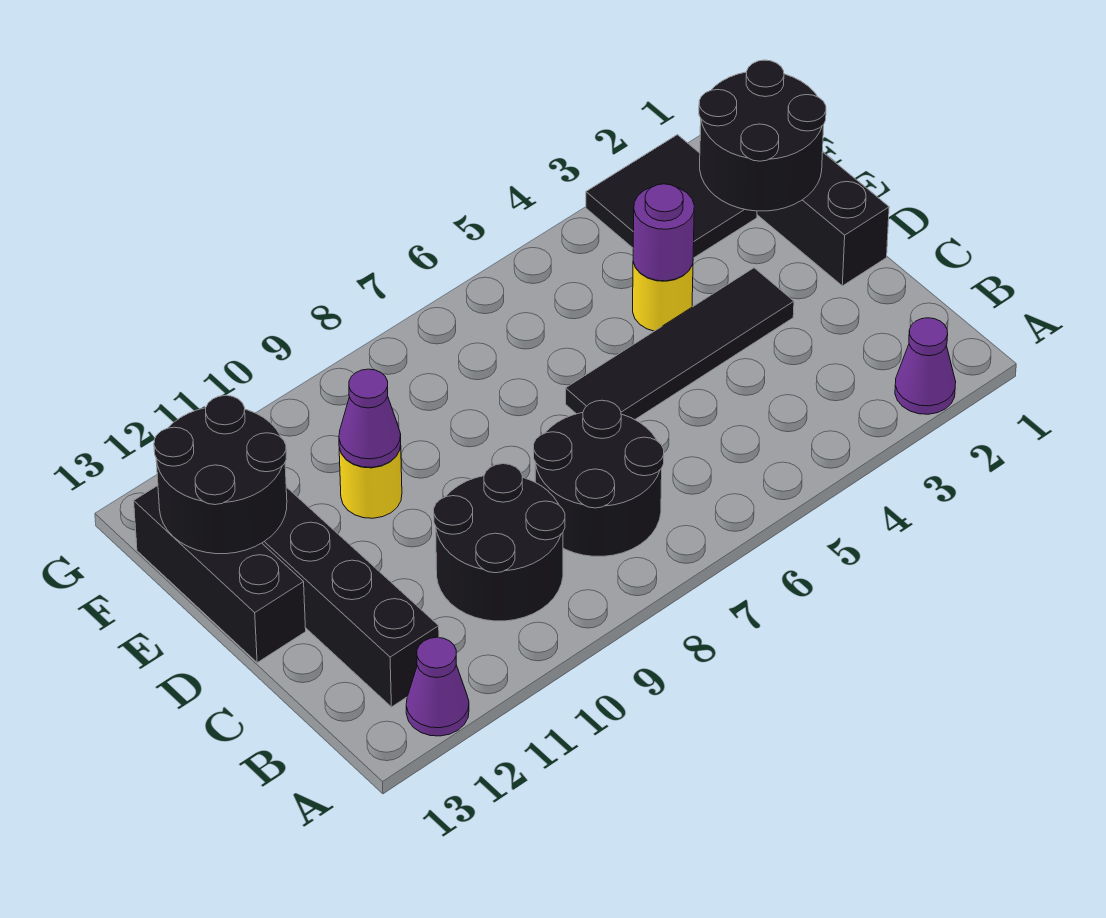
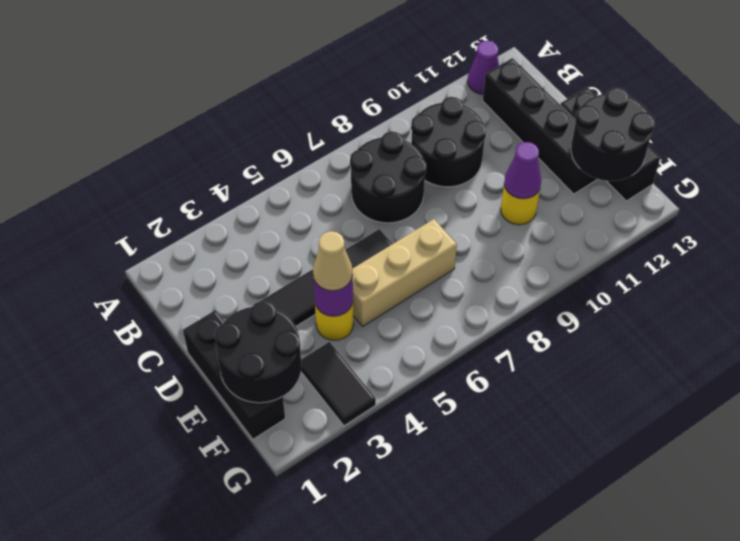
purple 1x1 cone [895,318,956,414] -> none
none -> tan 1x1 cone [313,231,353,291]
none -> tan 1x3 brick [353,219,457,326]
black 2x2 tile [586,135,757,258] -> black 1x2 tile [301,342,376,426]

